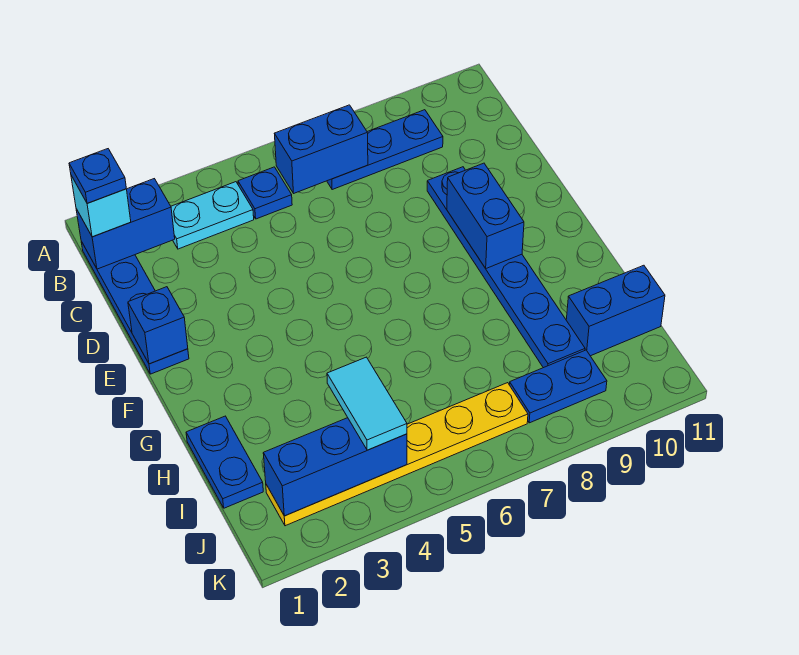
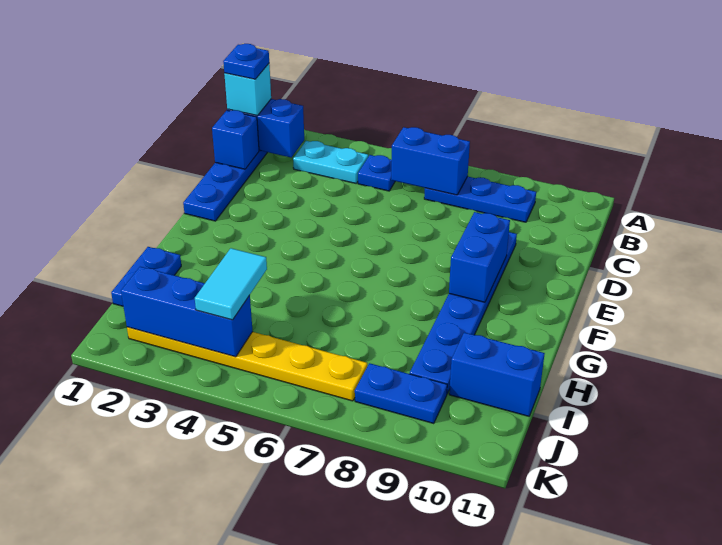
blue 1x1 brick [128,287,188,364] -> blue 1x1 brick moved to [212,110,259,169]

